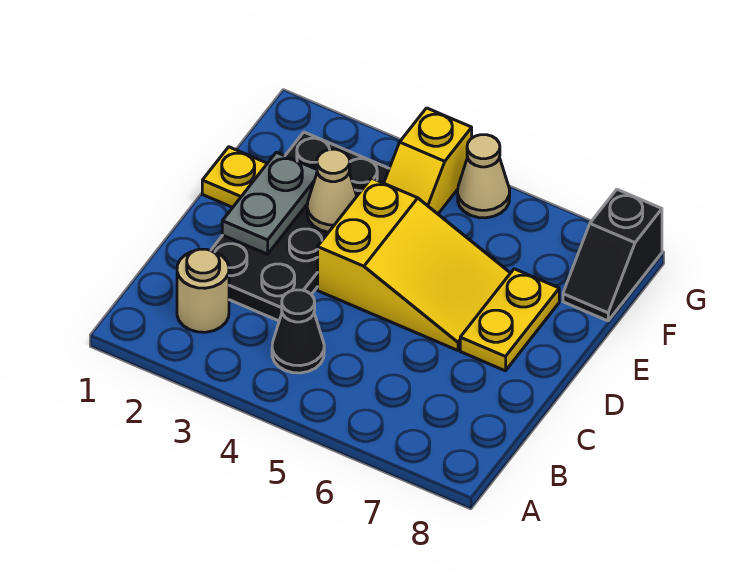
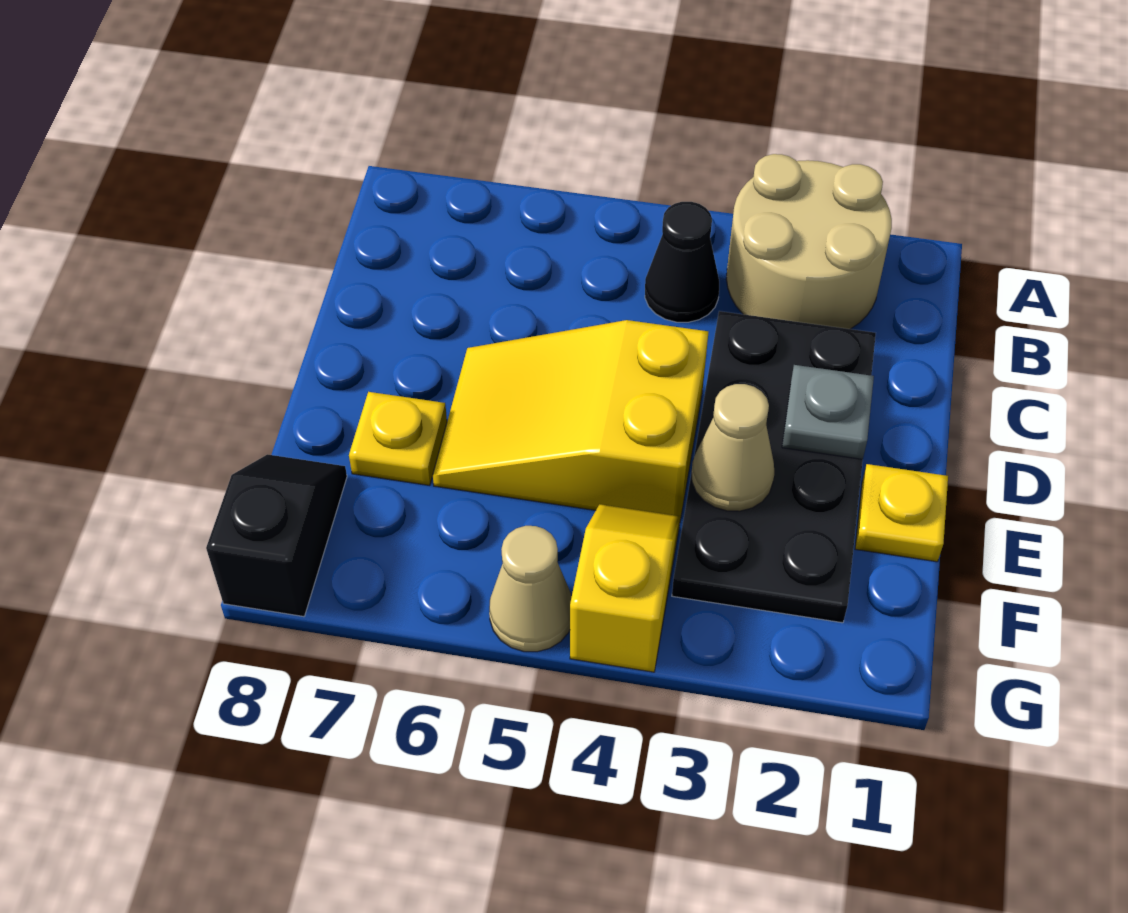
tan 1x1 round brick [177,249,229,332] -> tan 2x2 round brick [726,154,892,329]
grey 1x2 plate [222,152,317,254] -> grey 1x1 plate [782,365,874,459]
yellow 1x2 plate [460,269,559,371] -> yellow 1x1 plate [349,392,447,486]

